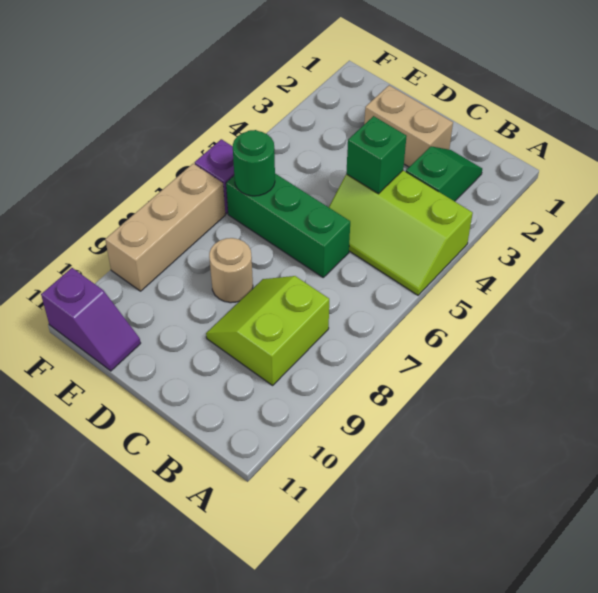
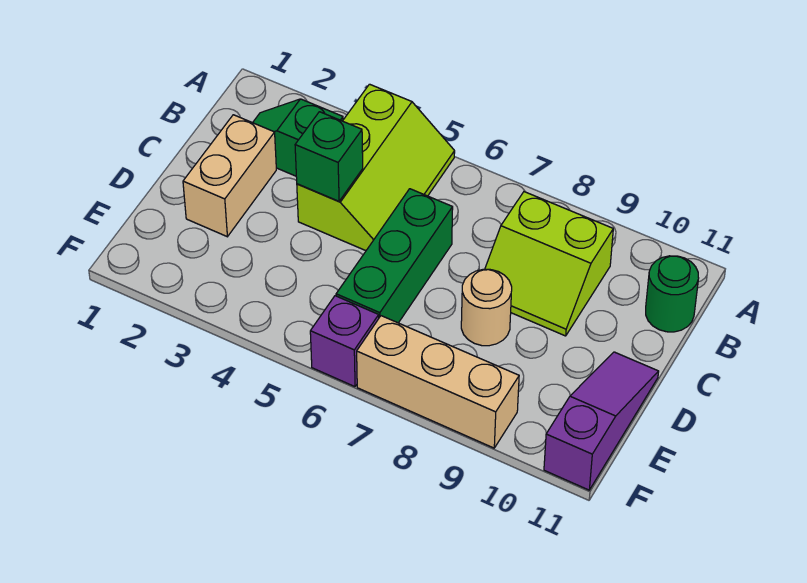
green 1x1 round brick [233,130,275,196] -> green 1x1 round brick moved to [646,256,699,332]
purple 1x2 slope [41,268,141,371] -> purple 1x3 slope [544,352,659,490]

